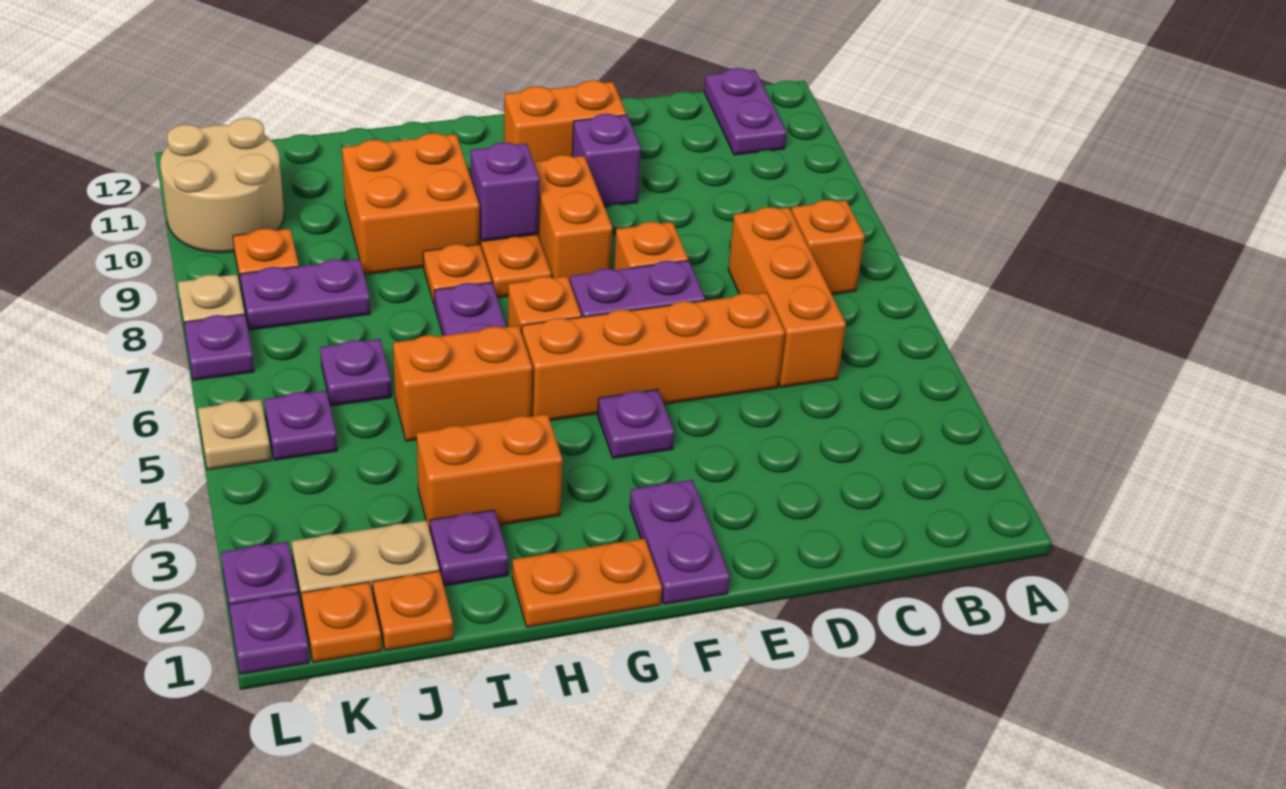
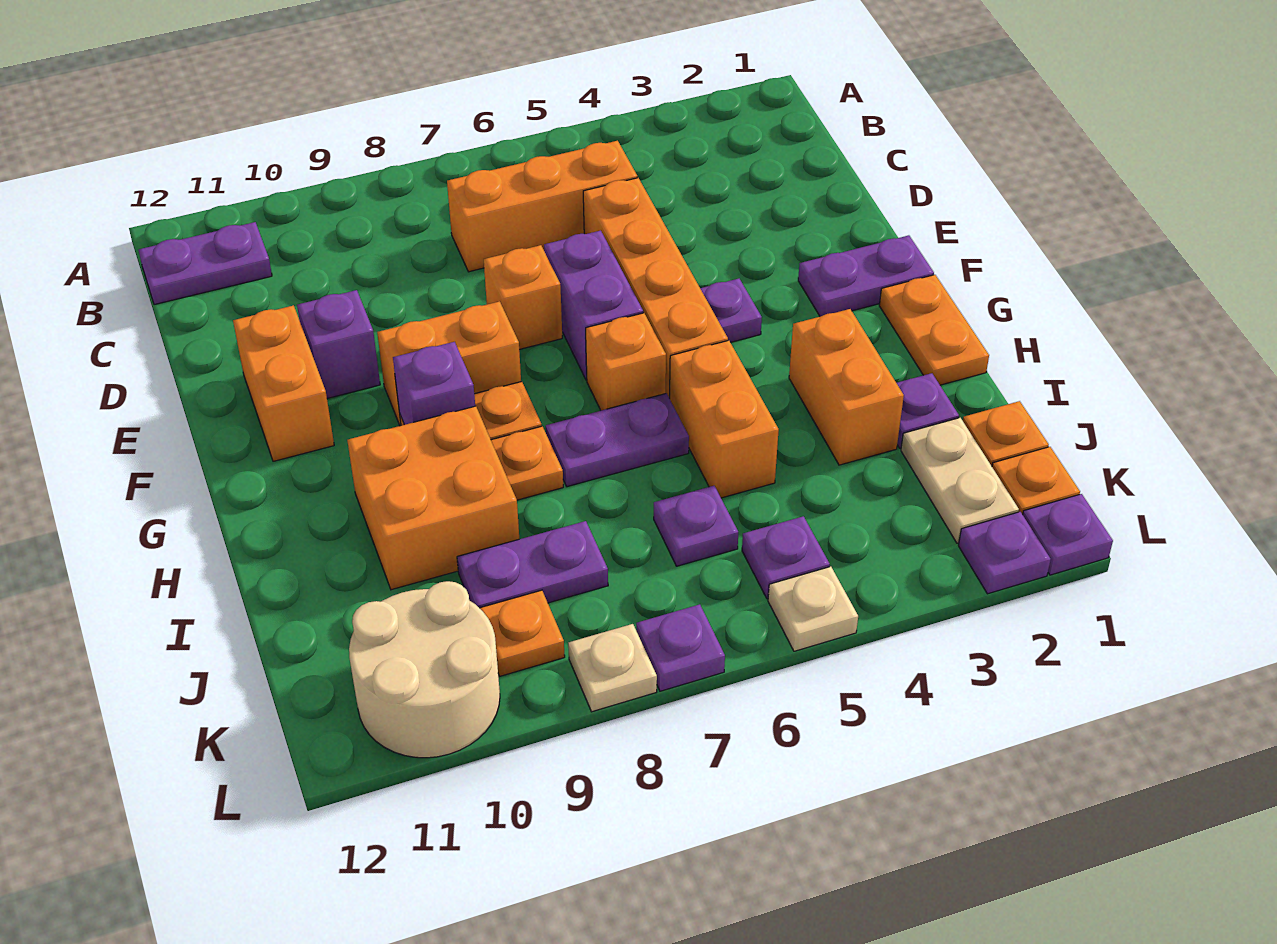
orange 1x1 brick [791,200,865,294] -> none
purple 1x2 plate [240,259,370,330] -> purple 1x2 plate turned to [457,521,608,608]

